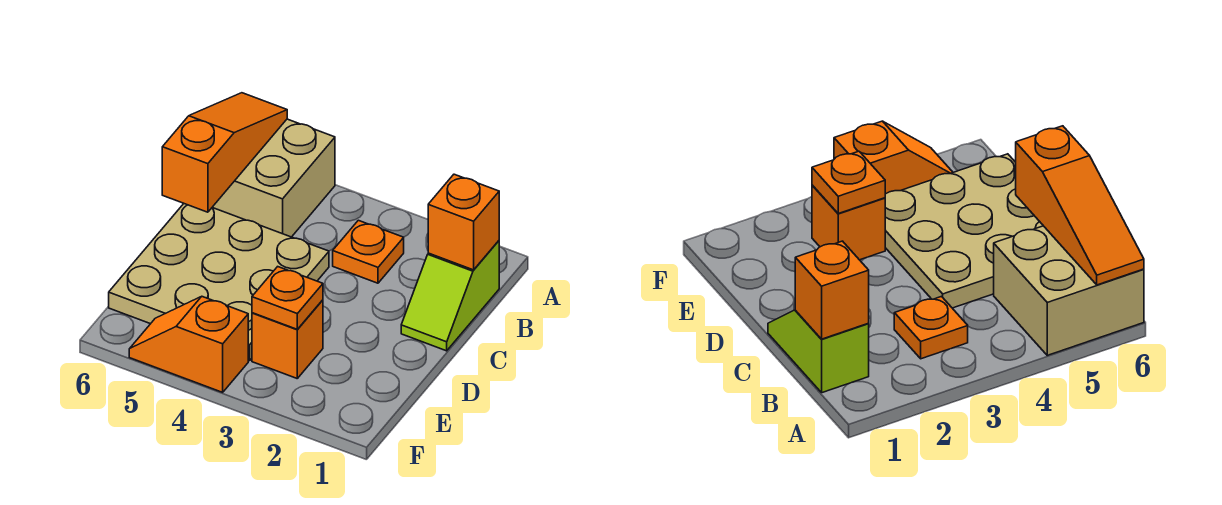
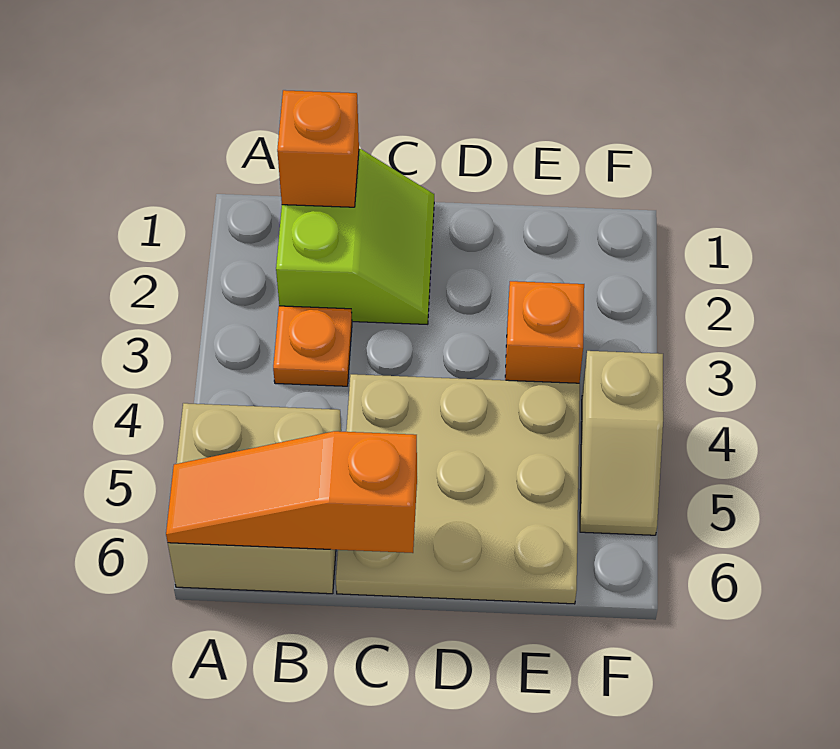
lime 1x2 slope [401,241,500,351] -> lime 2x2 slope [276,149,434,324]
orange 1x1 plate [252,267,323,329] -> none
orange 1x2 slope [129,297,248,392] -> tan 1x2 slope [580,351,663,535]

